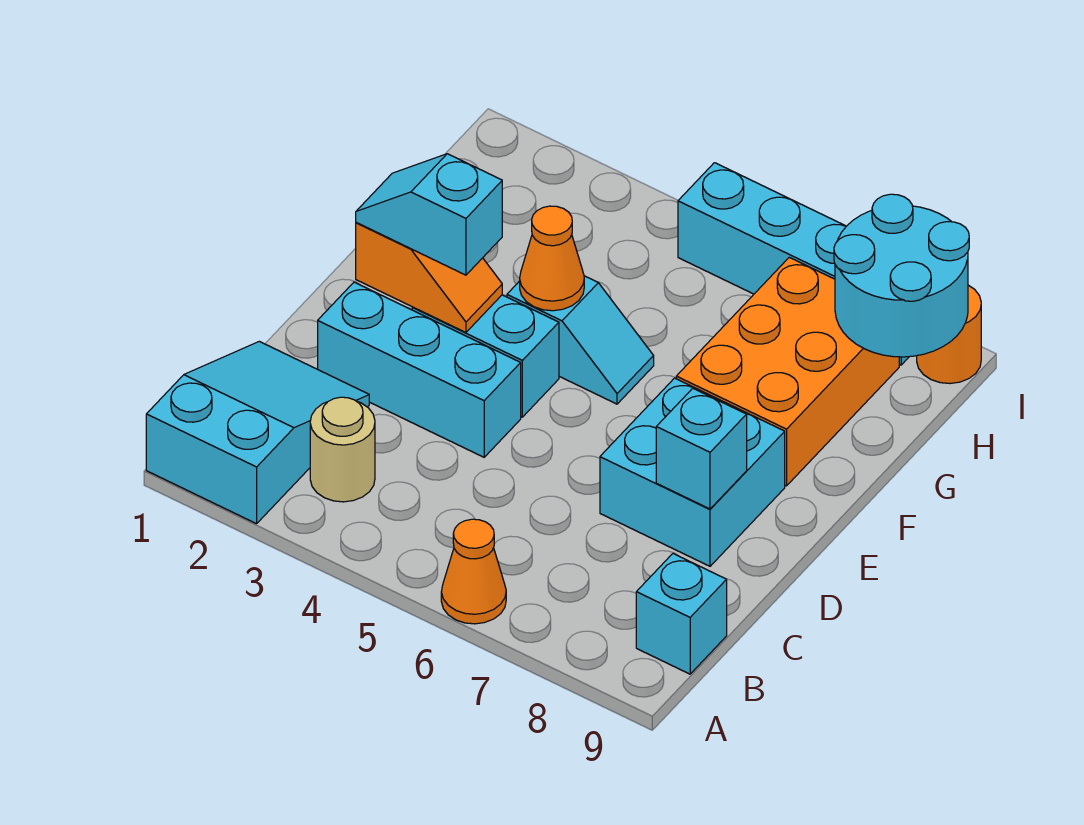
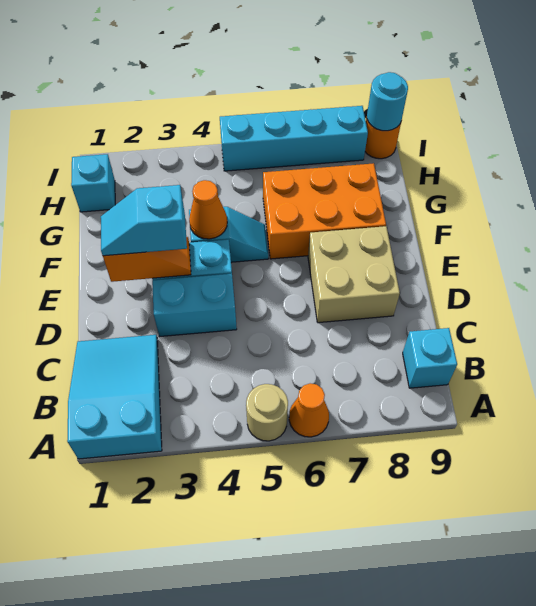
tan 1x1 round brick [310,397,375,502] -> tan 1x1 round brick moved to [246,384,288,441]
cyan 1x3 brick [318,282,521,457] -> cyan 1x2 brick [152,273,237,337]
cyan 2x2 brick [600,378,785,566] -> tan 2x2 brick [308,226,400,323]
cyan 1x1 brick [656,388,747,509] -> cyan 1x1 brick moved to [71,154,115,212]
orange 2x3 brick [676,257,899,486] -> orange 2x3 brick turned to [263,163,386,259]
cyan 2x2 round brick [834,194,969,357] -> cyan 1x1 round brick [367,72,408,131]

